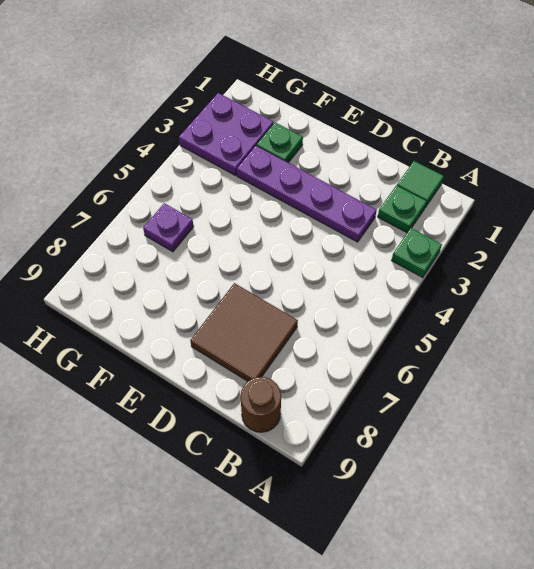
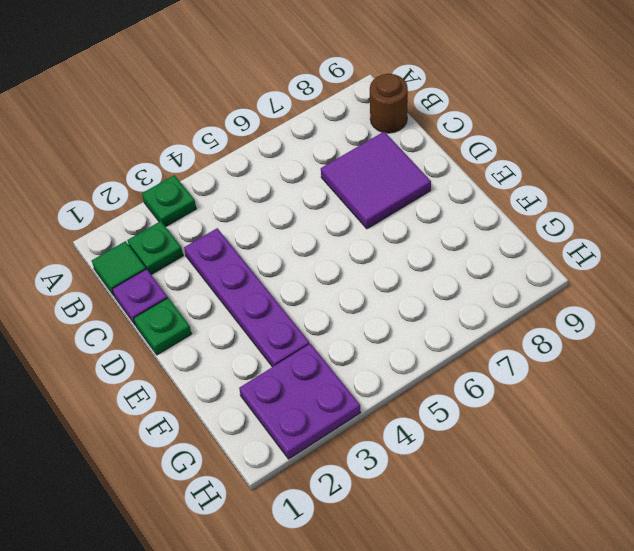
brown 2x2 tile [190,283,298,381] -> purple 2x2 tile [321,132,431,229]
green 1x1 plate [257,123,303,163] -> green 1x1 plate moved to [134,298,191,355]
purple 1x1 plate [143,203,194,252] -> purple 1x1 plate moved to [112,269,168,324]

